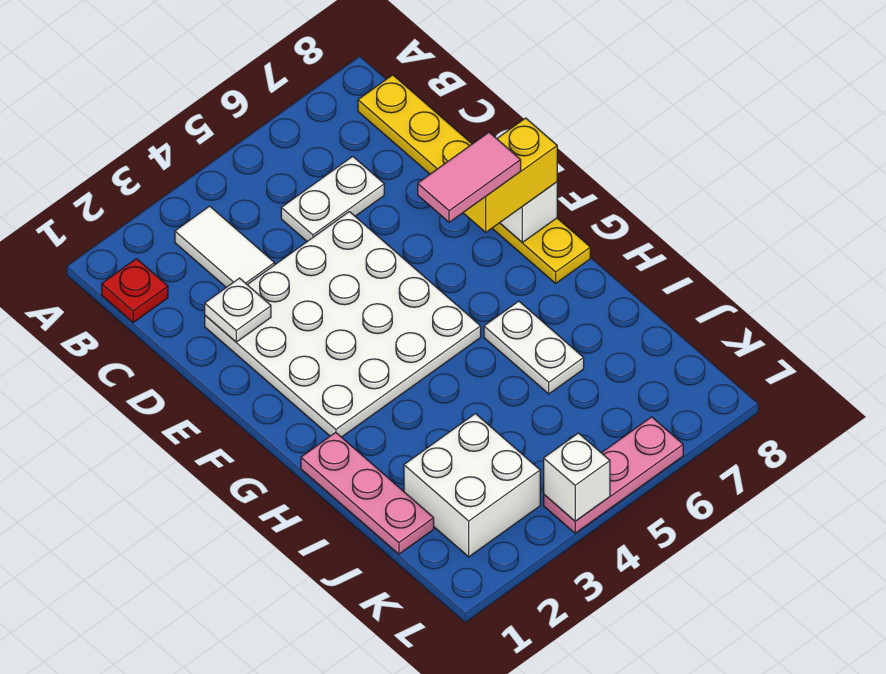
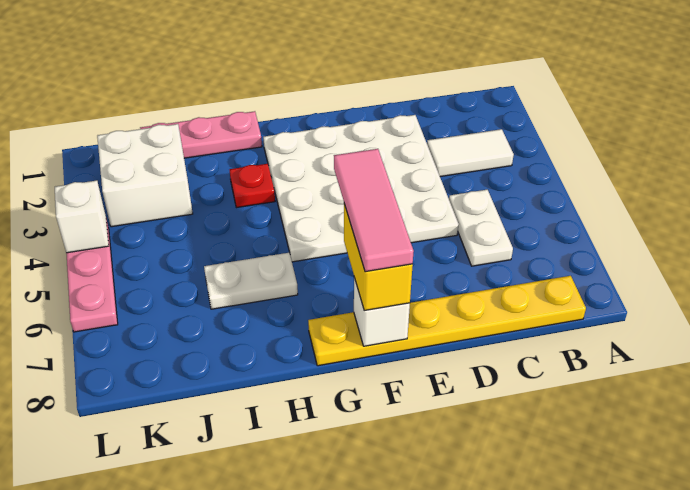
red 1x1 plate [102,259,168,322] -> red 1x1 plate moved to [230,164,275,208]
white 1x1 plate [205,278,271,342] -> none
pink 1x2 tile [418,132,521,222] -> pink 1x3 tile [334,149,414,272]

